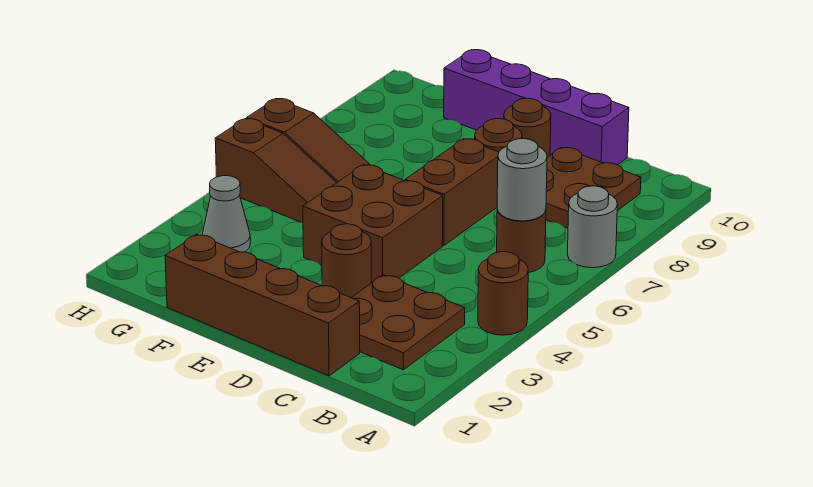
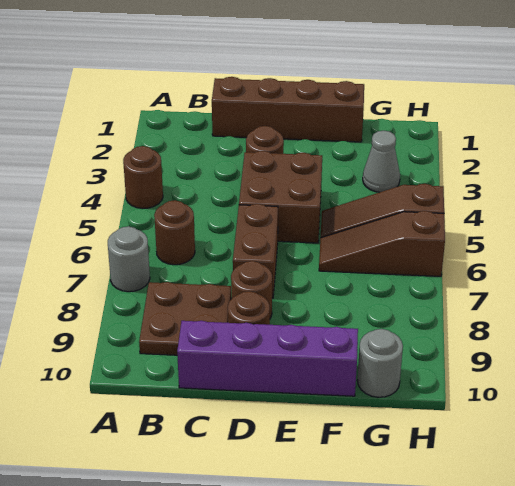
brown 2x2 plate [352,275,465,370] -> none
grey 1x1 round brick [497,139,547,221] -> grey 1x1 round brick moved to [358,329,403,397]

